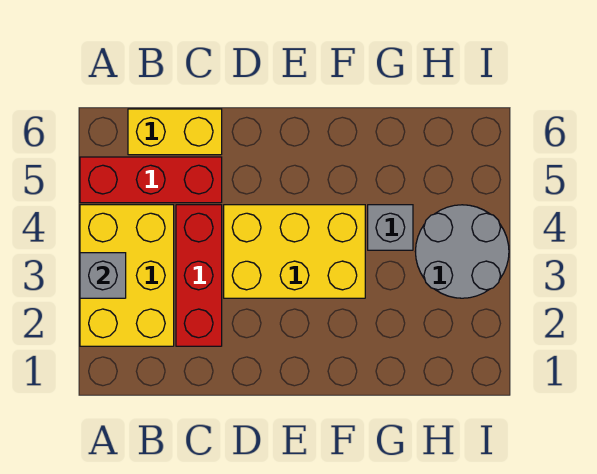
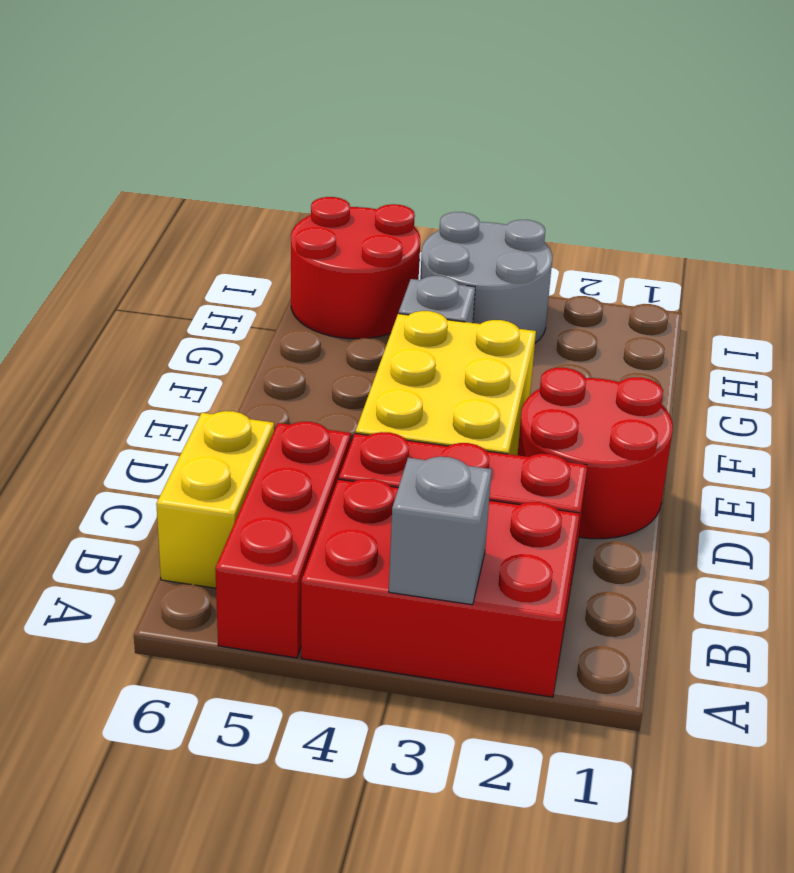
yellow 2x3 brick [80,205,174,346] -> red 2x3 brick [301,479,580,697]
none -> red 2x2 round brick [518,368,673,539]
none -> red 2x2 round brick [291,197,420,339]

